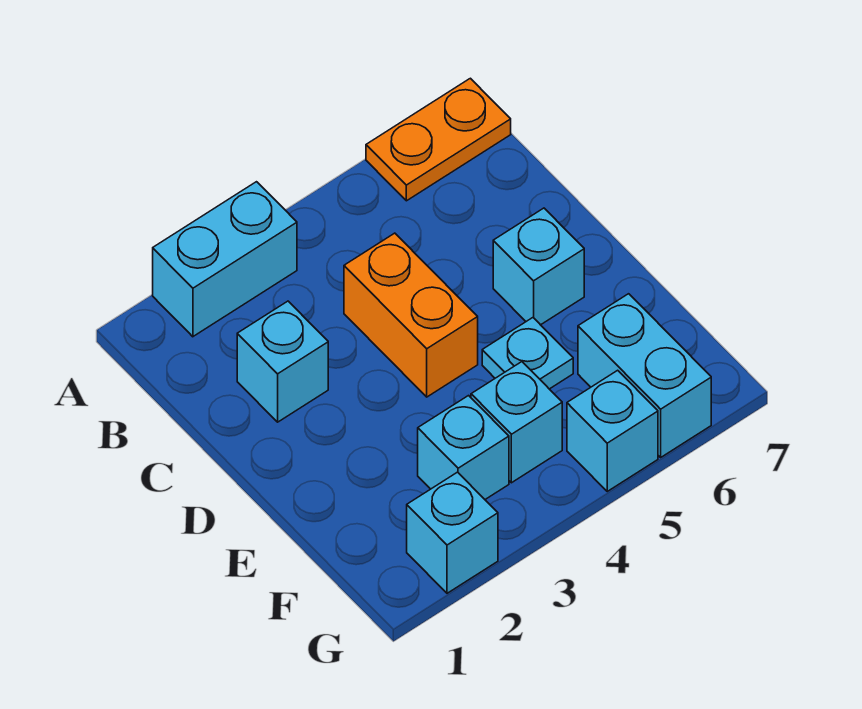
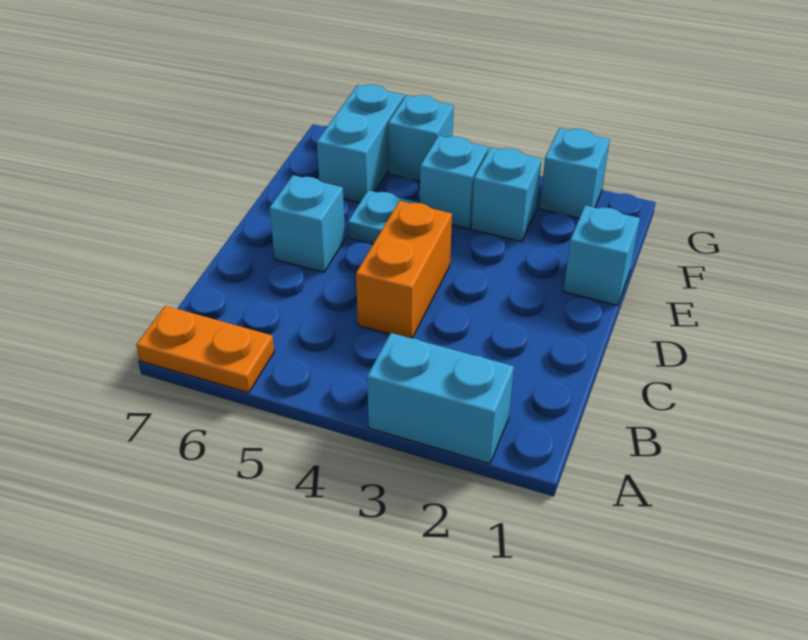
cyan 1x1 brick [237,301,328,422] -> cyan 1x1 brick moved to [564,205,640,305]

